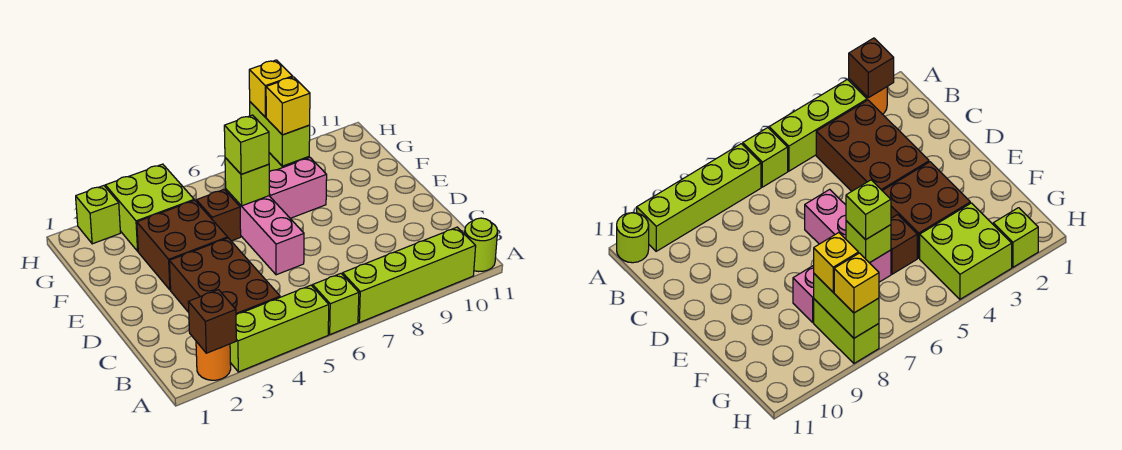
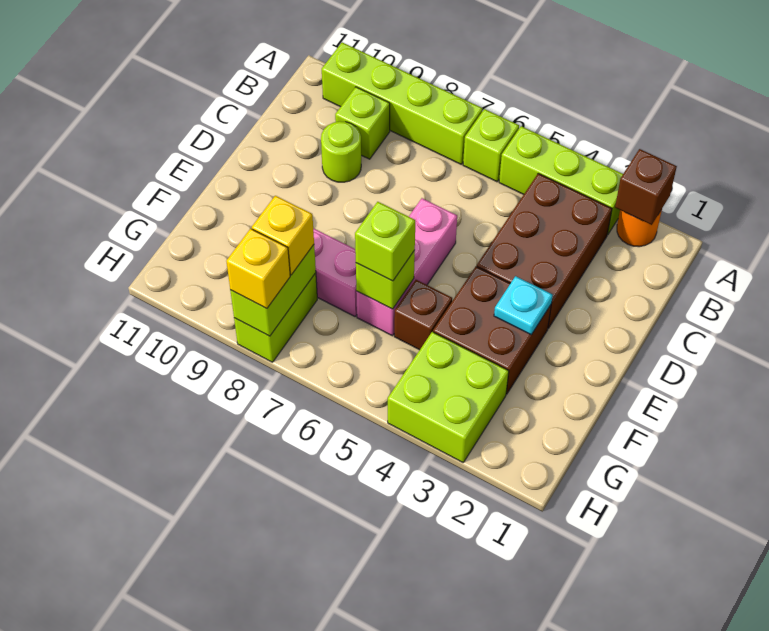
lime 1x1 round brick [465,218,498,272] -> lime 1x1 round brick moved to [321,121,361,182]
none -> cyan 1x1 plate [494,276,553,335]
lime 1x1 brick [76,186,120,244] -> lime 1x1 brick moved to [335,87,390,159]

